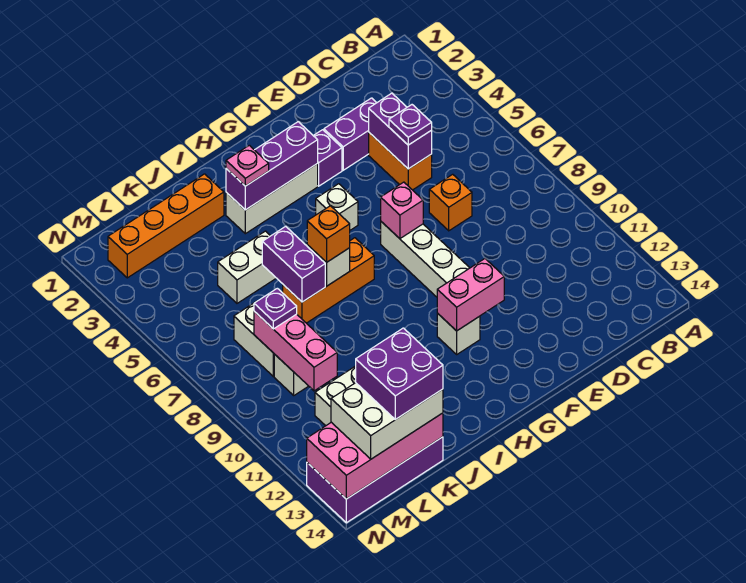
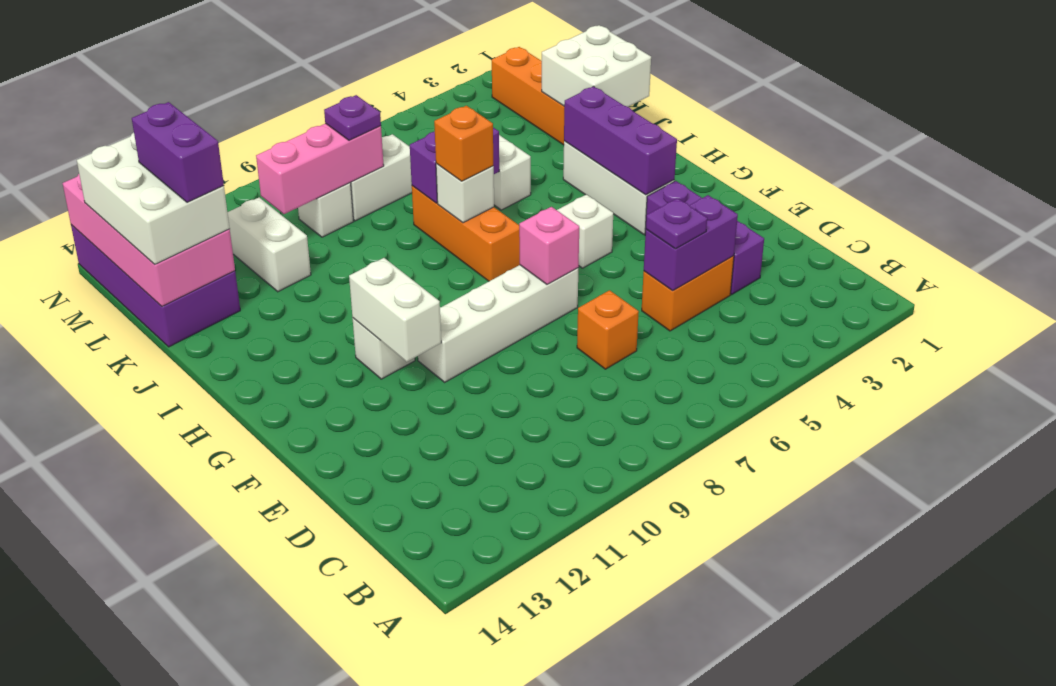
pink 1x2 brick [437,259,504,331] -> white 1x2 brick [349,258,441,362]
pink 1x1 plate [226,145,269,186] -> none
none -> white 2x2 brick [542,25,651,107]
purple 2x2 brick [356,328,443,420] -> purple 1x2 brick [132,102,224,202]

